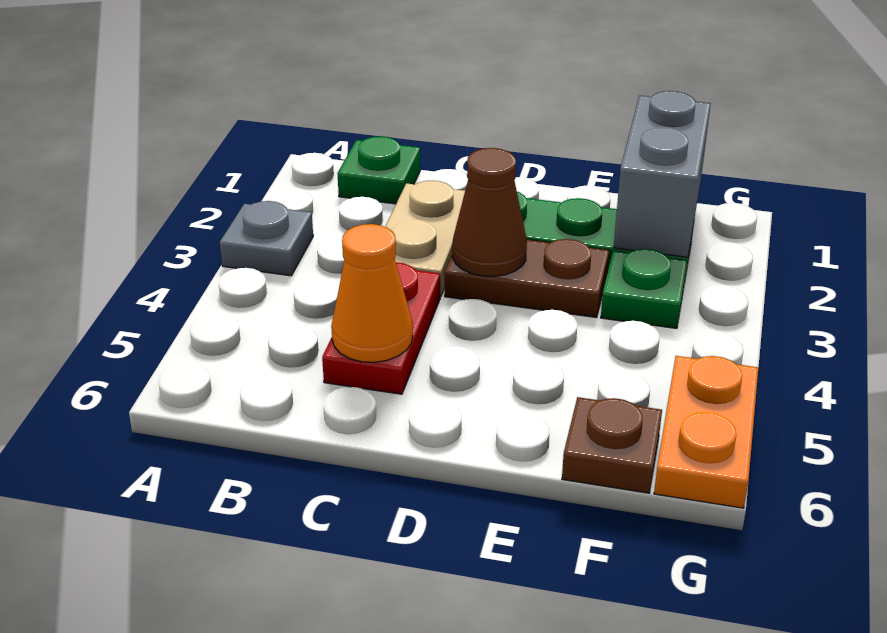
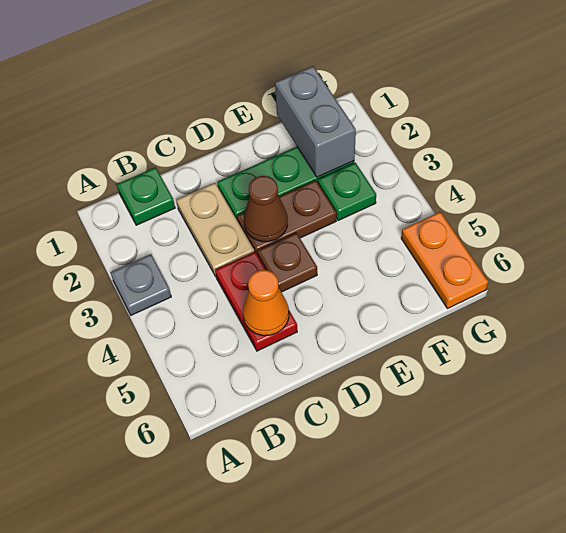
brown 1x1 plate [562,397,662,493] -> brown 1x1 plate moved to [257,233,317,292]

